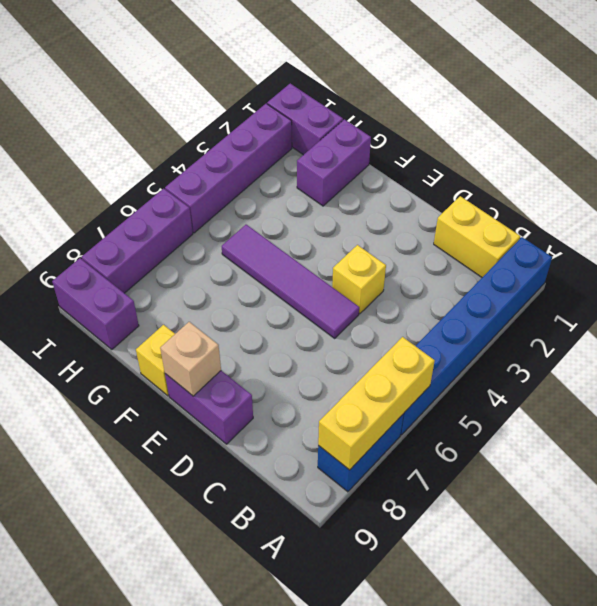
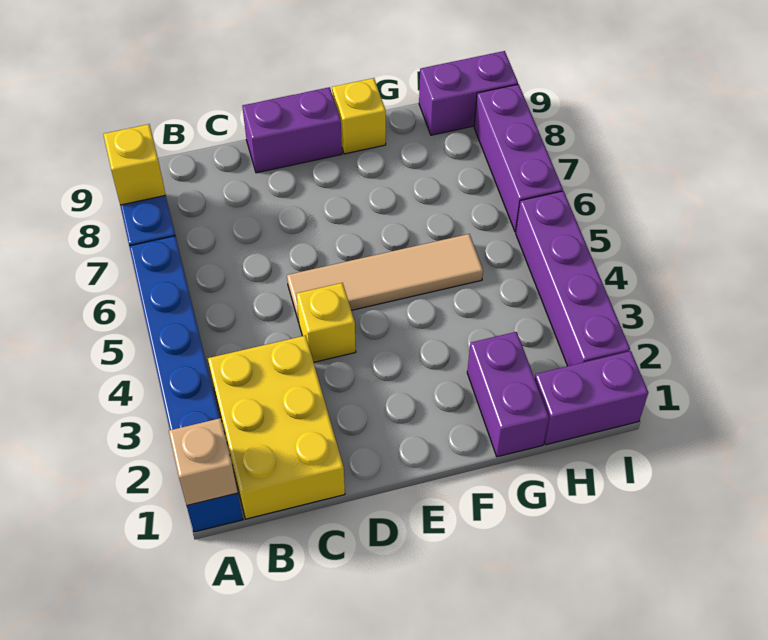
yellow 1x3 brick [318,337,435,470] -> yellow 1x1 brick [103,124,166,205]
yellow 1x2 brick [434,196,520,277] -> yellow 2x3 brick [208,335,345,519]
purple 1x4 tile [222,225,359,338] -> tan 1x4 tile [287,234,483,322]
tan 1x1 brick [160,322,221,396] -> tan 1x1 brick moved to [169,418,238,505]

